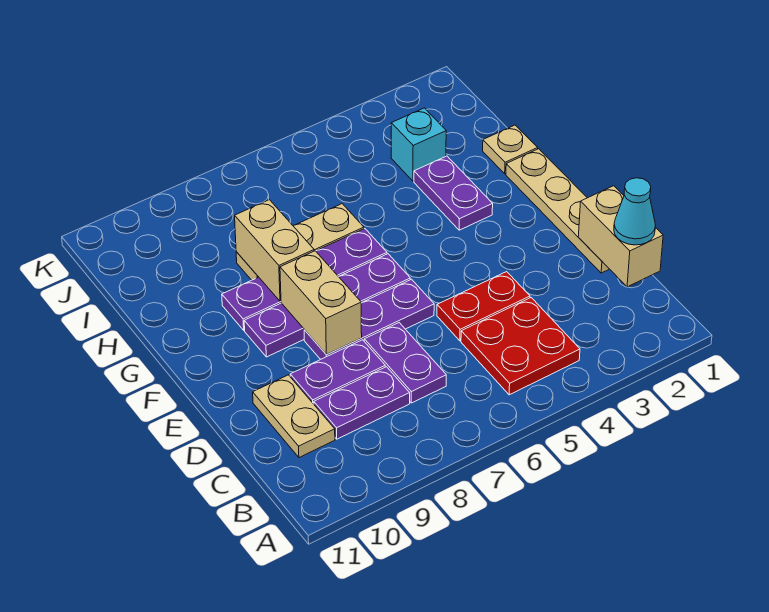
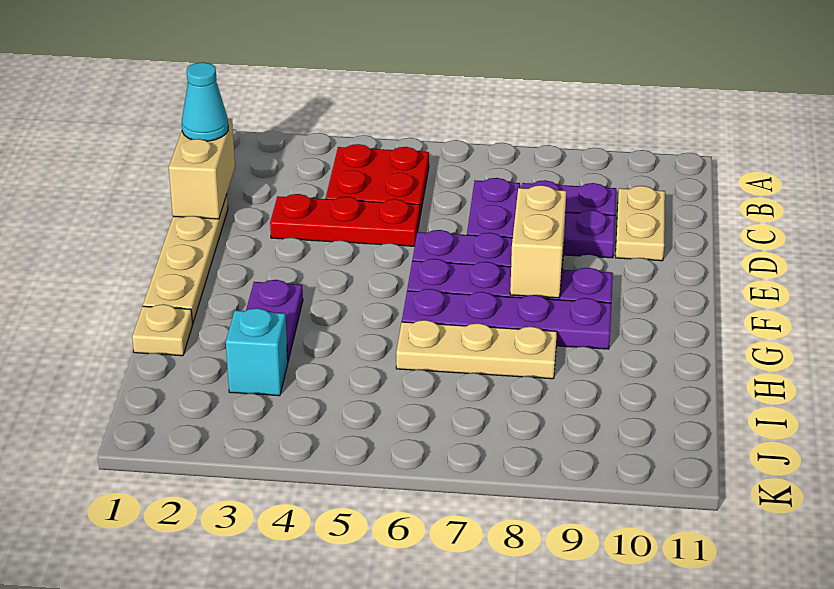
red 1x2 plate [437,272,530,341] -> red 1x3 plate [270,194,420,246]
tan 1x2 brick [235,200,314,302] -> none

